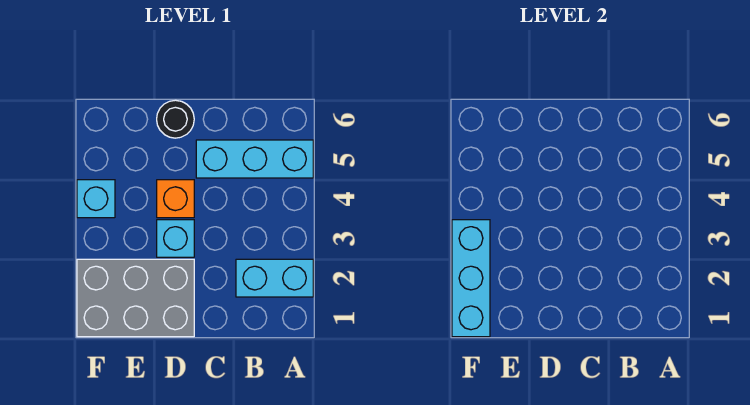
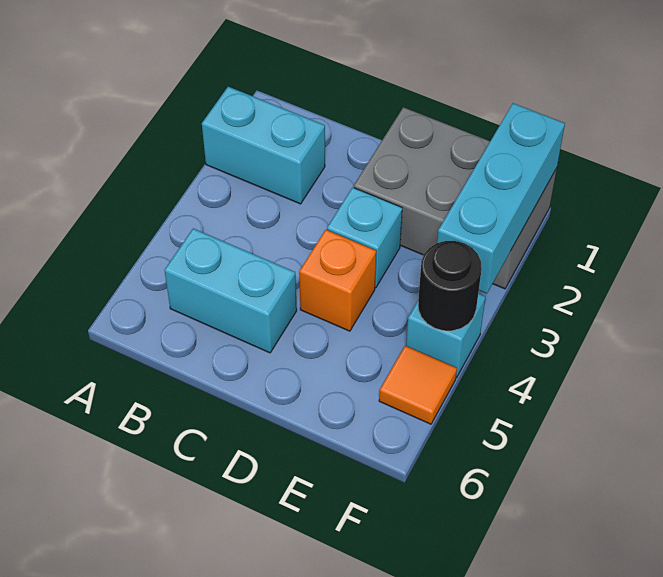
cyan 1x3 brick [196,140,313,178] -> cyan 1x2 brick [165,228,297,353]
black 1x1 round brick [157,100,194,138] -> black 1x1 round brick moved to [418,241,482,331]
none -> orange 1x1 tile [379,346,457,424]

